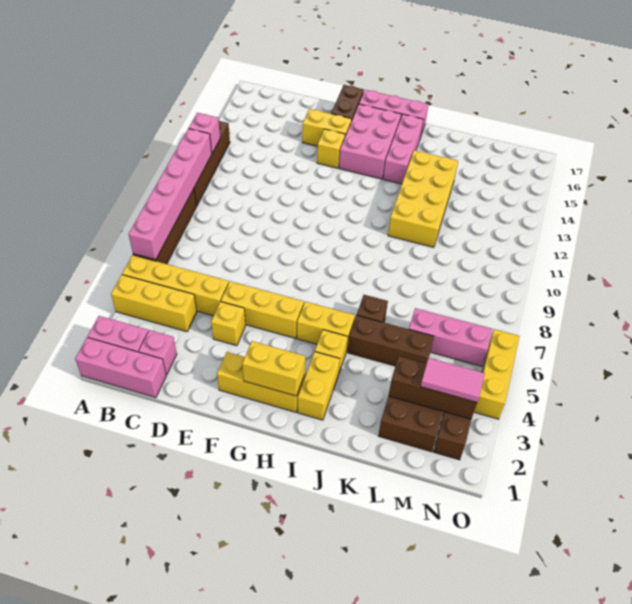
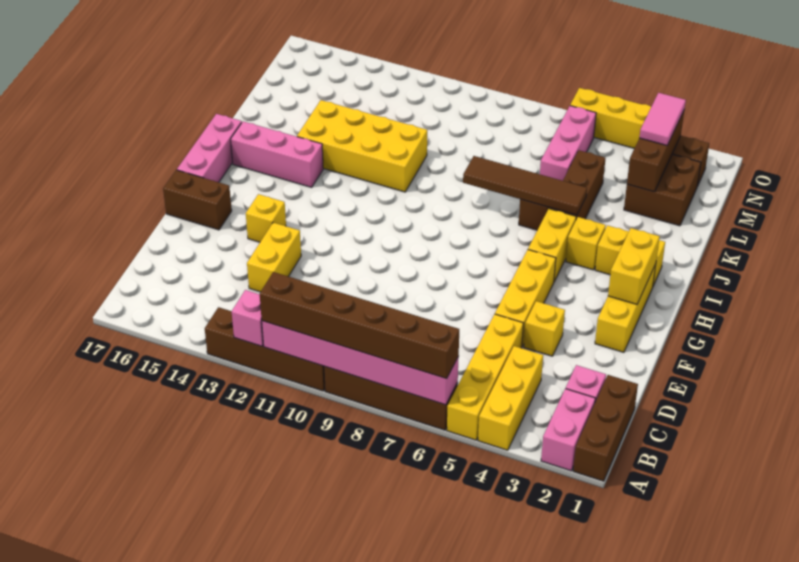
pink 1x3 brick [75,337,166,398] -> brown 1x3 brick [573,375,638,481]
none -> brown 1x6 brick [260,272,459,379]
yellow 1x2 brick [302,109,352,146] -> yellow 1x2 brick moved to [247,223,301,292]
pink 2x3 brick [339,104,401,179] -> none
none -> brown 1x4 tile [463,156,587,215]

